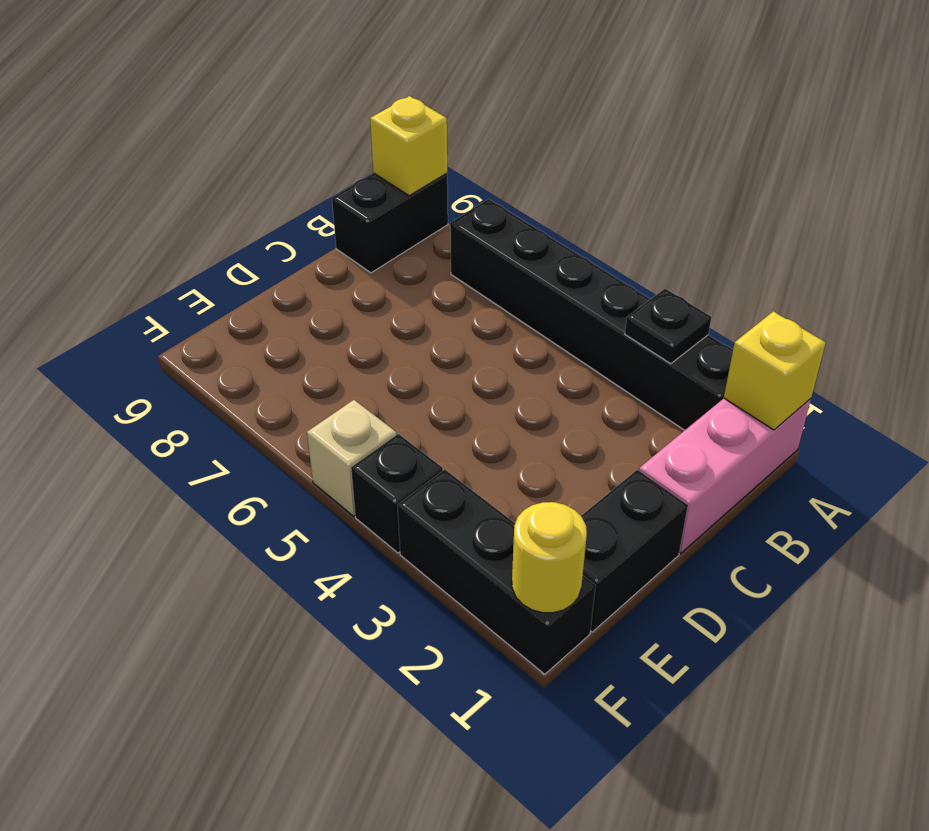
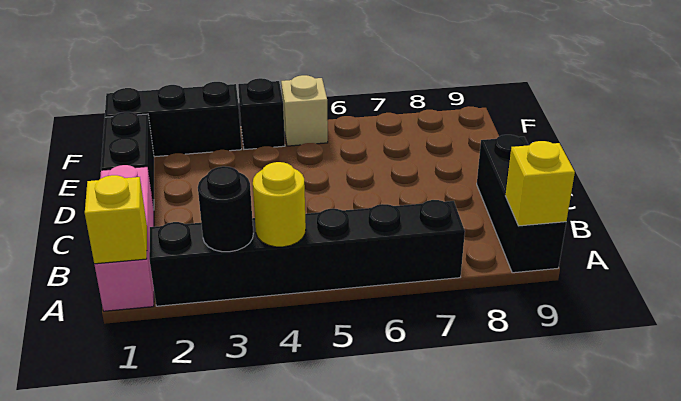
black 1x1 plate [625,289,711,364] -> black 1x1 round brick [198,166,253,252]
black 1x2 brick [332,173,448,273] -> black 1x3 brick [477,135,566,273]
yellow 1x1 round brick [512,502,587,613] -> yellow 1x1 round brick moved to [253,162,306,247]

